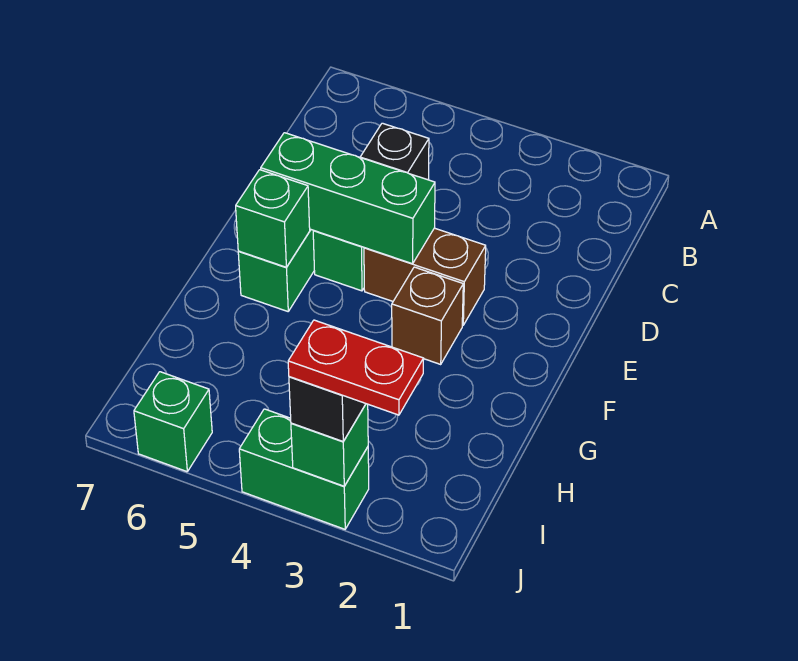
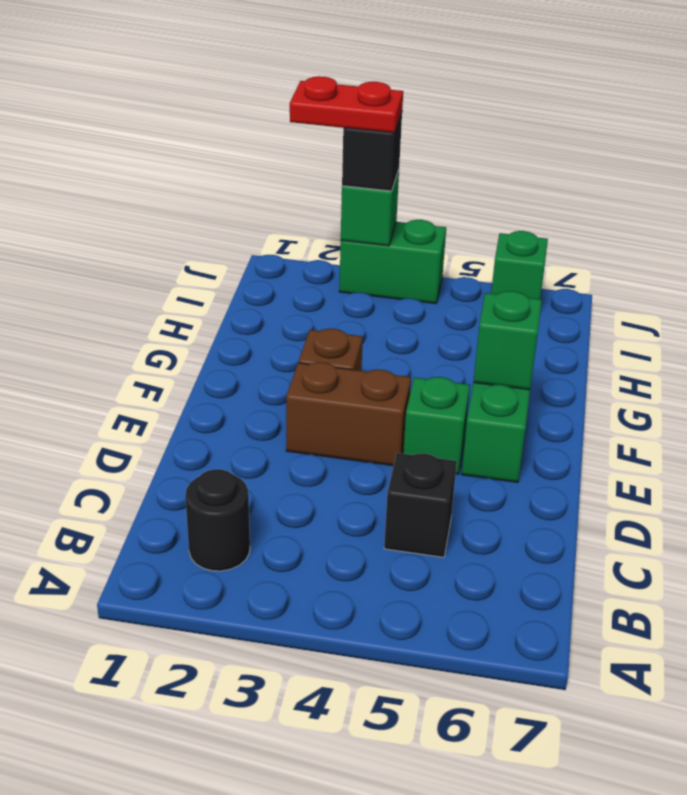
none -> black 1x1 round brick [185,469,250,571]
green 1x3 brick [261,133,435,264] -> none

